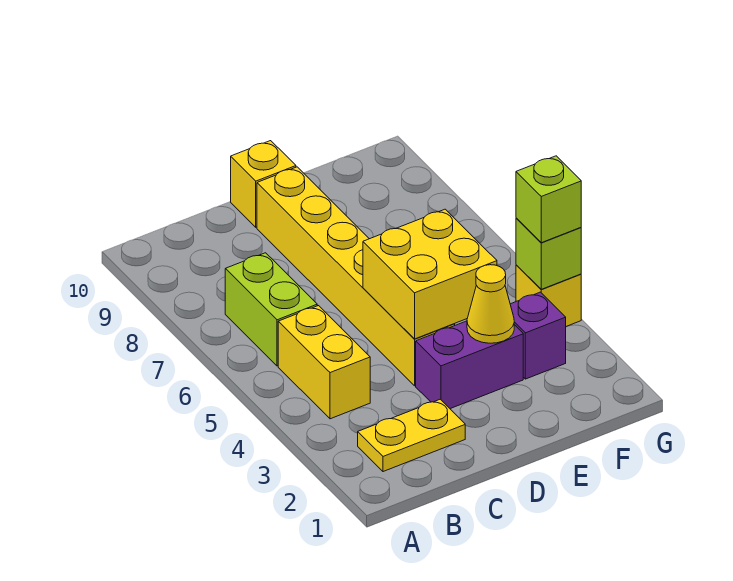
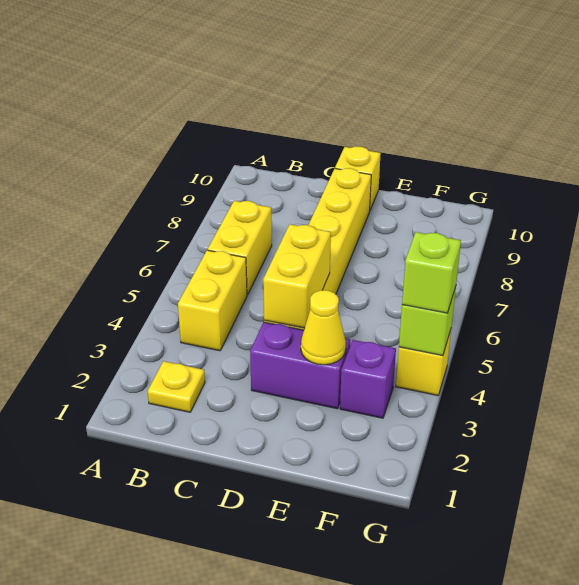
yellow 1x2 plate [358,399,465,472] -> yellow 1x1 plate [148,361,205,412]
lime 1x2 brick [225,253,317,366] -> yellow 1x2 brick [208,201,272,295]
yellow 2x2 brick [363,209,497,339] -> yellow 1x2 brick [263,224,331,328]

